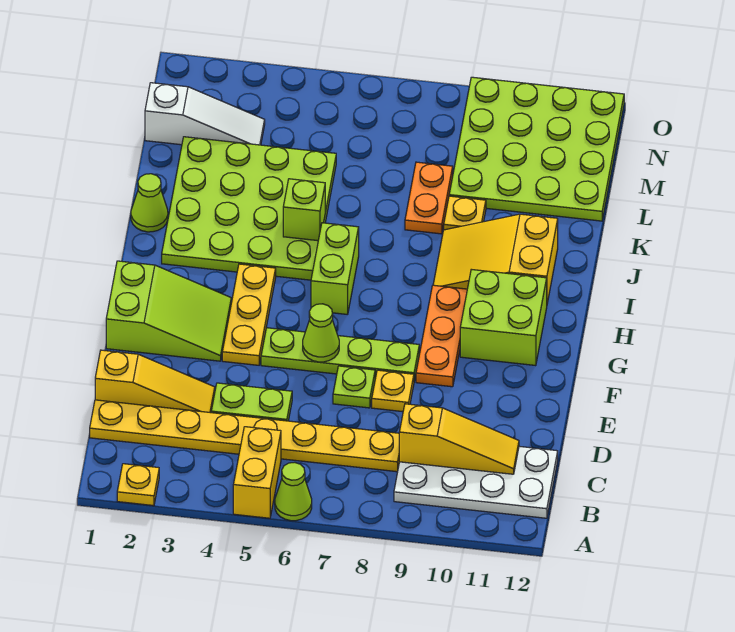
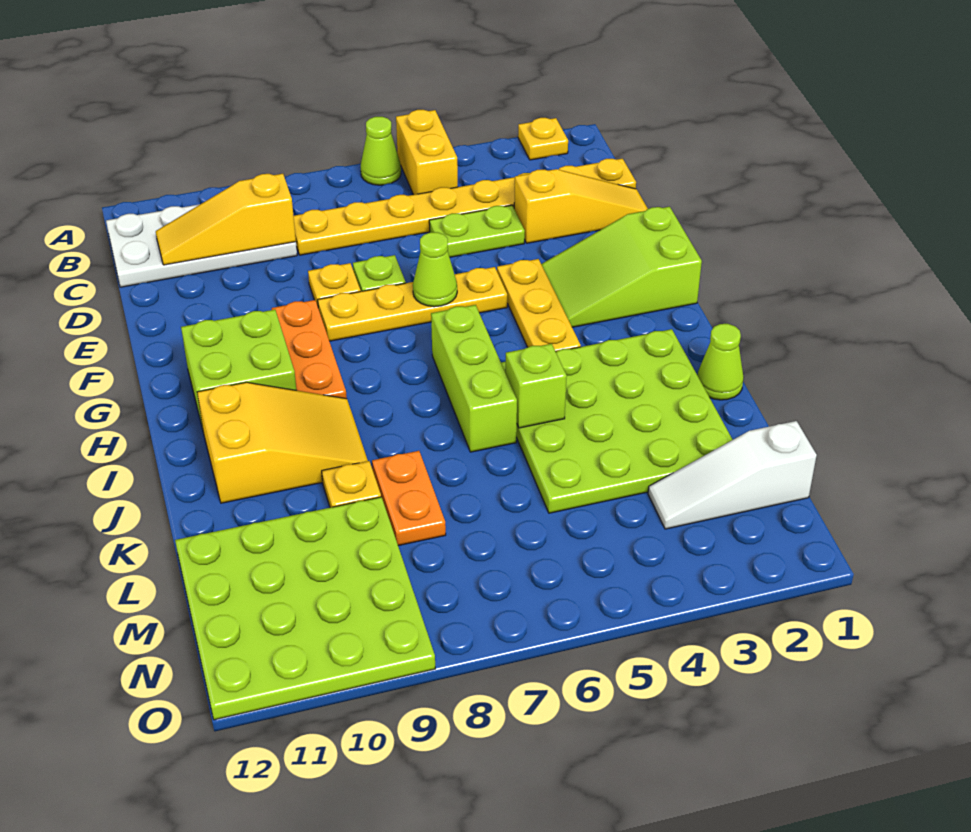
yellow 1x3 slope [95,350,215,413] -> yellow 1x3 slope turned to [514,169,648,243]
lime 1x4 plate [261,328,419,380] -> yellow 1x4 plate [318,267,507,341]
lime 1x2 brick [311,223,359,315] -> lime 1x3 brick [431,305,517,452]

